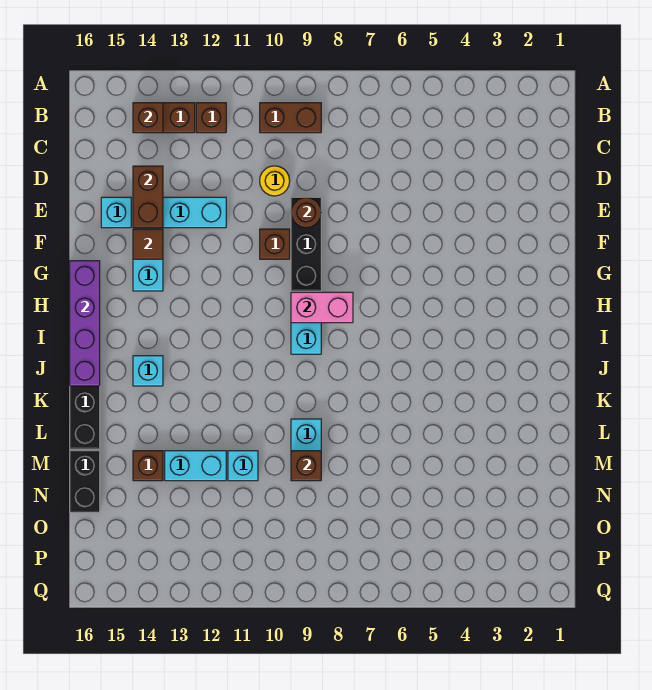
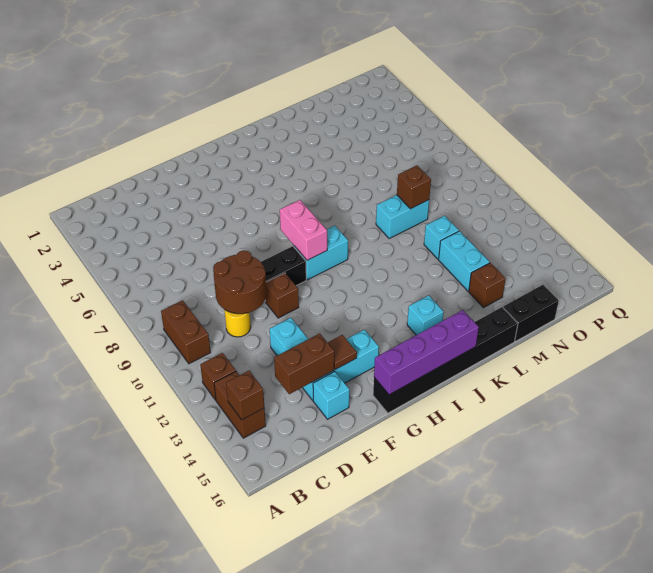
brown 1x1 round brick [291,198,321,228] -> brown 2x2 round brick [213,250,267,314]

